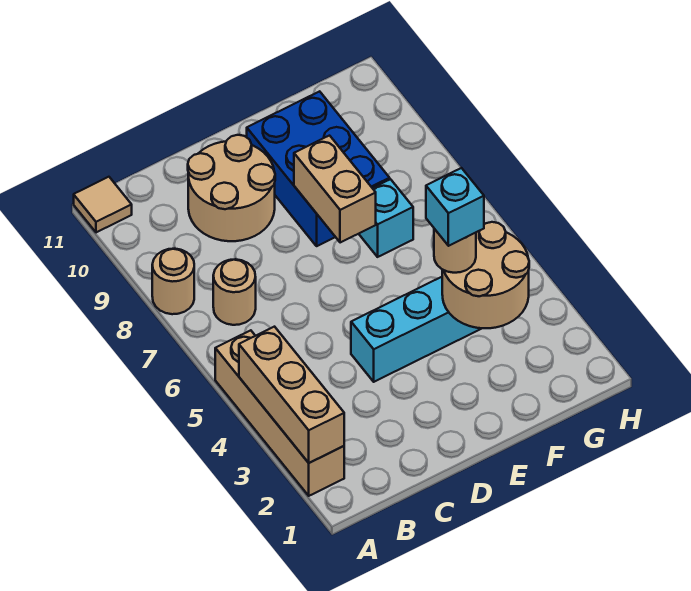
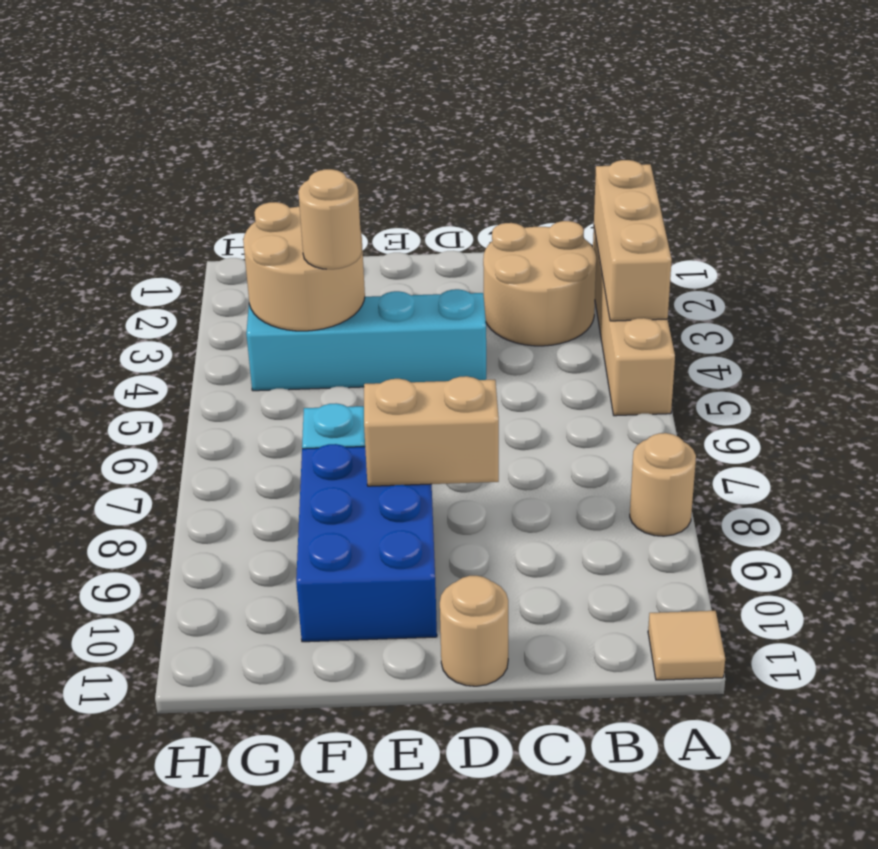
tan 1x1 round brick [213,259,256,325] -> tan 1x1 round brick moved to [440,576,508,686]
tan 2x2 round brick [188,135,275,241] -> tan 2x2 round brick moved to [483,221,596,346]
tan 1x2 brick [294,136,376,243] -> tan 1x2 brick turned to [364,376,499,486]
cyan 1x1 brick [426,168,484,246] -> none

